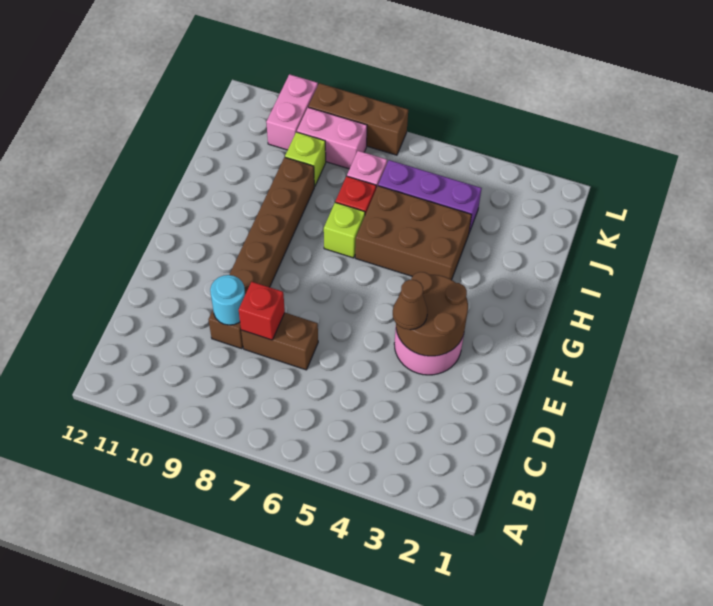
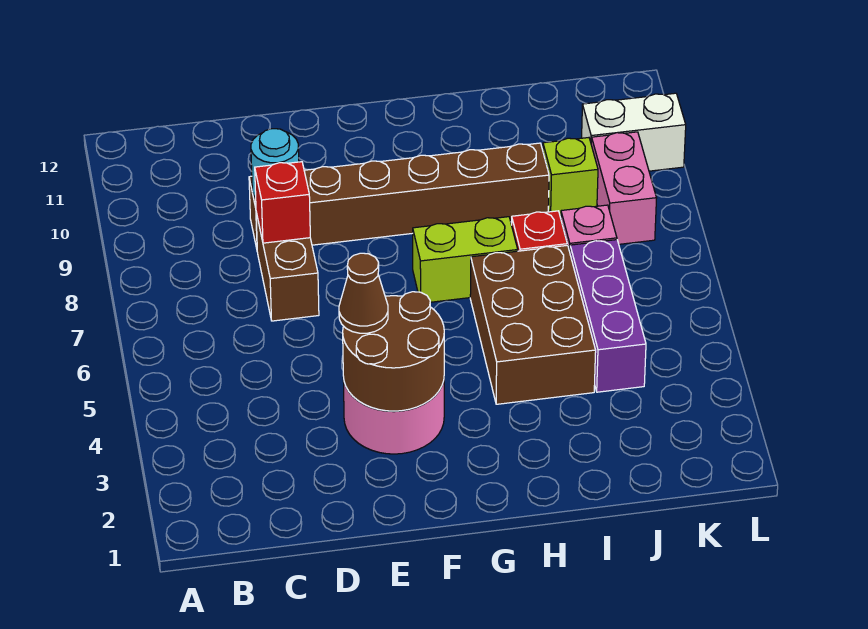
lime 1x1 brick [324,202,365,258] -> lime 1x2 brick [413,217,518,302]
pink 1x2 brick [266,74,318,150] -> white 1x2 brick [582,93,686,171]
brown 1x3 brick [308,83,408,155] -> none

